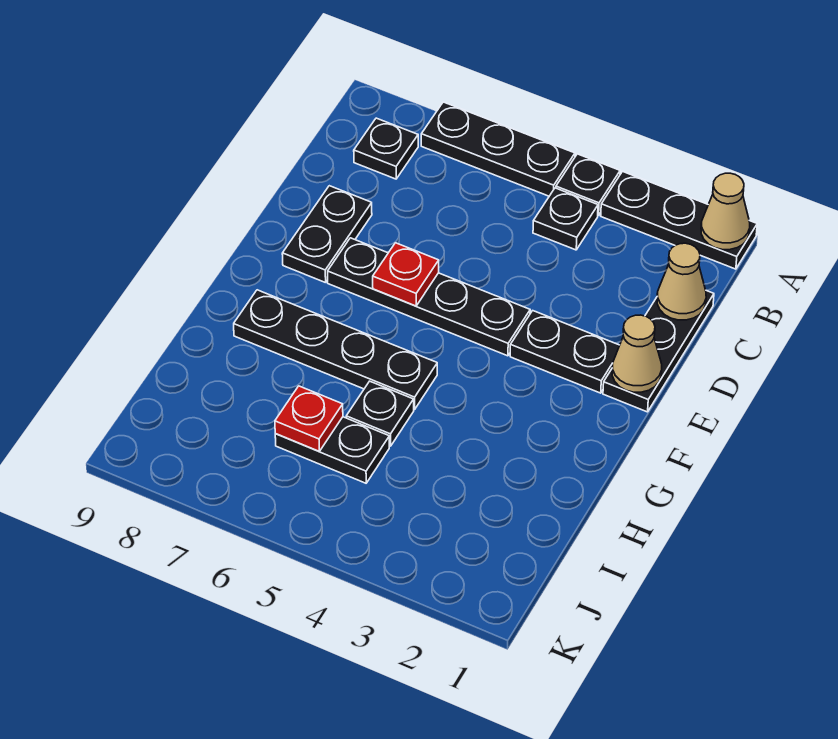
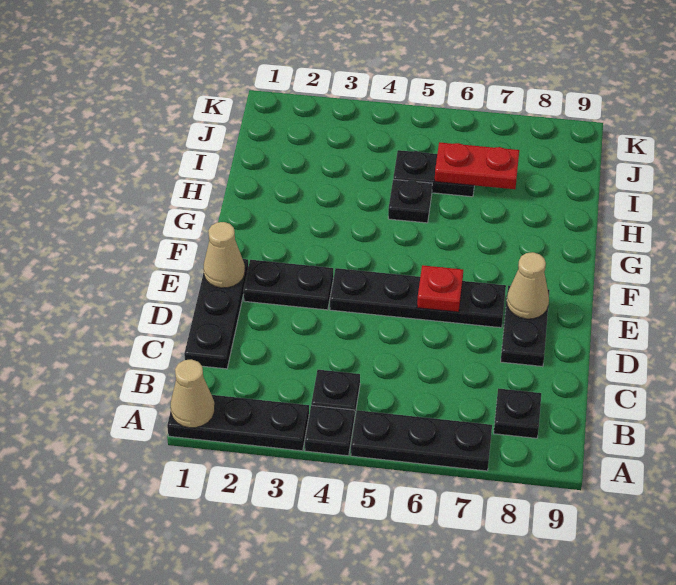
tan 1x1 cone [657,243,706,320] -> tan 1x1 cone moved to [507,252,549,319]
black 1x4 plate [234,290,437,409] -> none
red 1x1 plate [275,386,343,451] -> red 1x2 plate [435,142,519,189]

